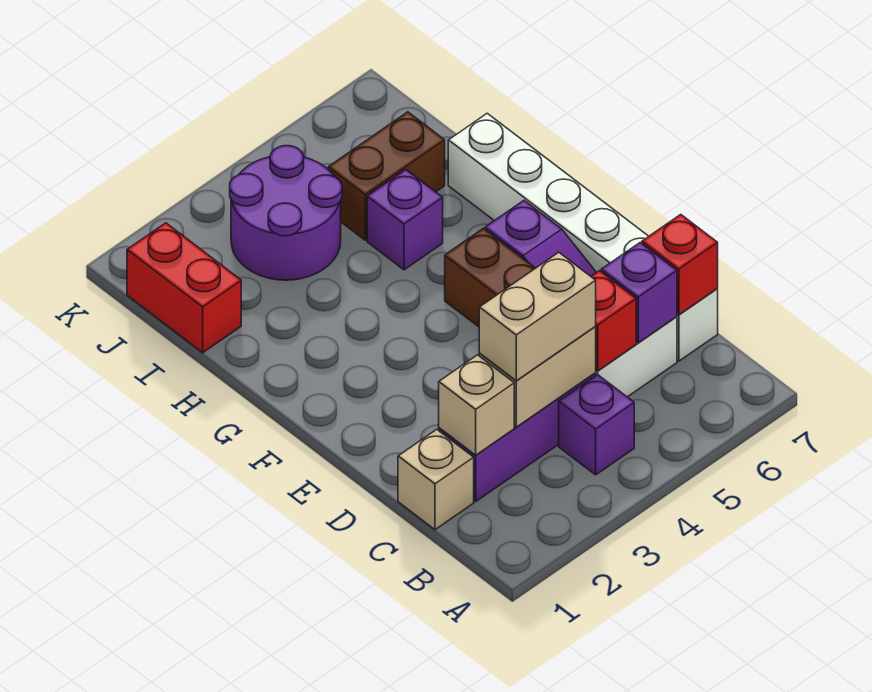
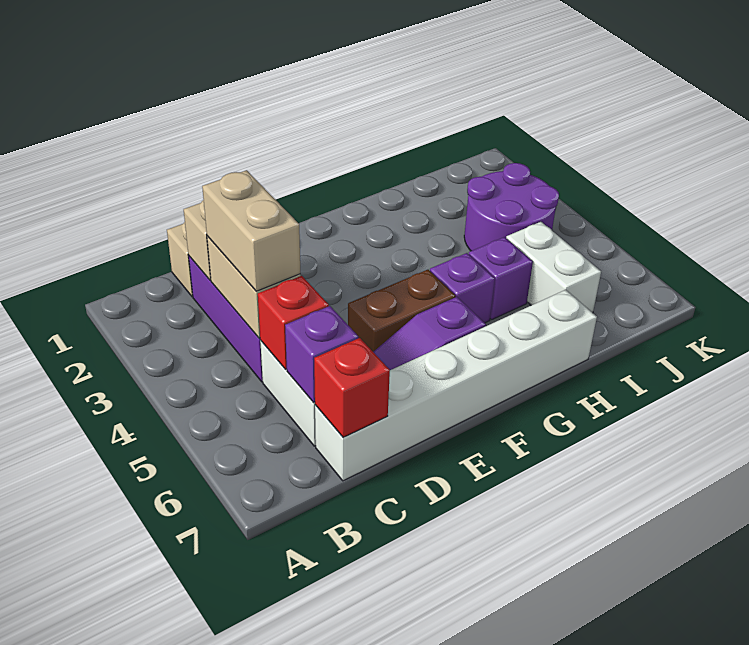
purple 1x1 brick [559,374,634,475] -> purple 1x1 brick moved to [430,253,495,323]
red 1x2 brick [127,223,241,353] -> none
brown 1x2 brick [328,112,445,240] -> white 1x2 brick [506,222,601,313]

